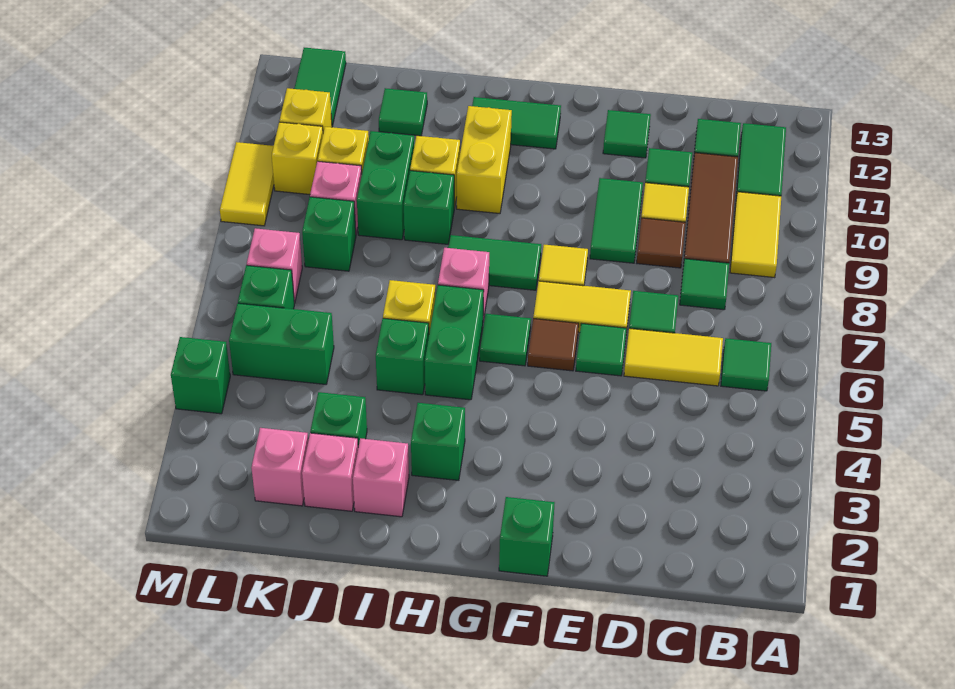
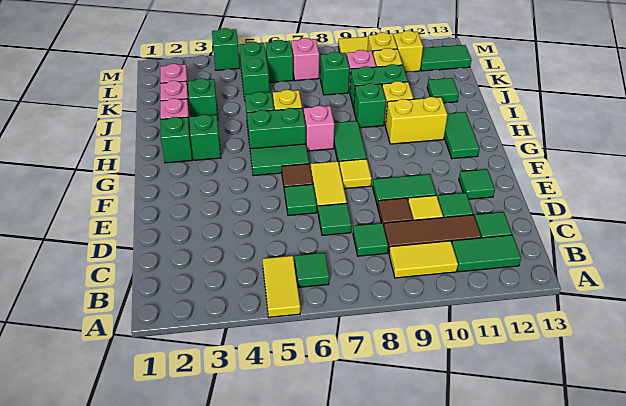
yellow 1x2 tile [624,328,723,386] -> yellow 1x2 tile moved to [262,256,300,317]
green 1x1 brick [499,497,555,576] -> green 1x1 brick moved to [161,117,192,163]
green 1x1 tile [480,314,531,366] -> green 1x2 tile [250,144,309,176]

